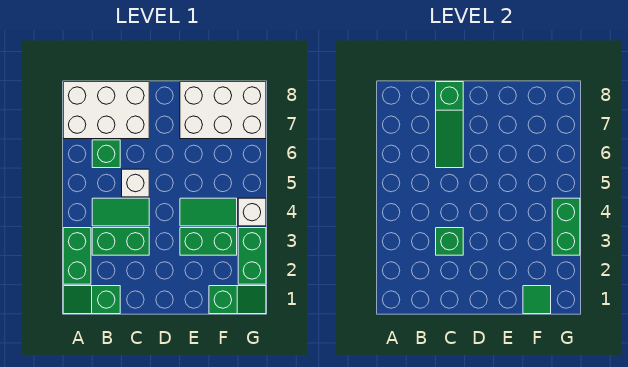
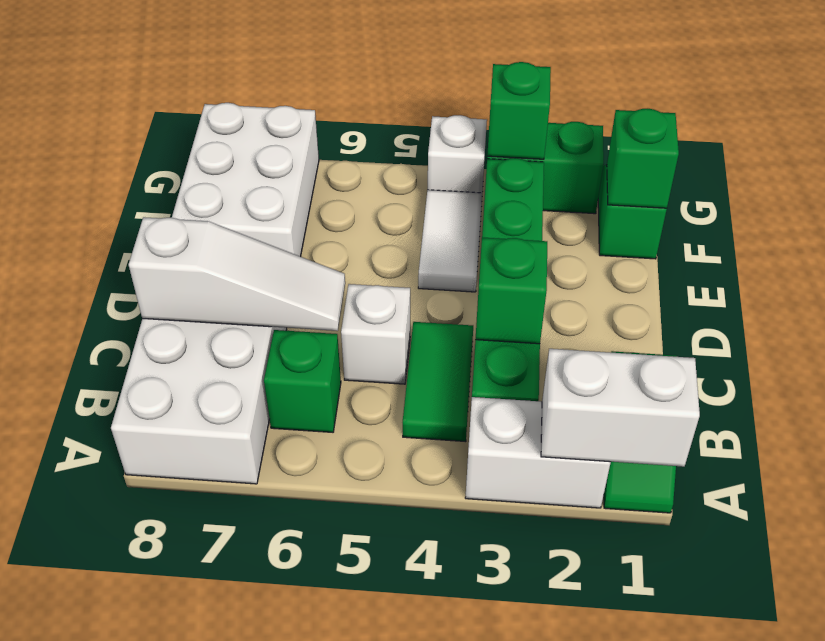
none -> white 1x2 brick [541,349,700,467]
green 1x2 brick [63,228,91,284] -> white 1x2 brick [465,397,611,508]
green 1x3 slope [436,82,463,168] -> white 1x3 slope [129,217,345,331]
green 1x2 tile [180,198,237,226] -> white 1x2 tile [418,190,482,292]
green 1x1 tile [523,286,551,314] -> green 1x1 brick [607,109,679,209]
green 1x2 brick [552,198,580,255] -> green 1x1 brick [487,62,551,159]

